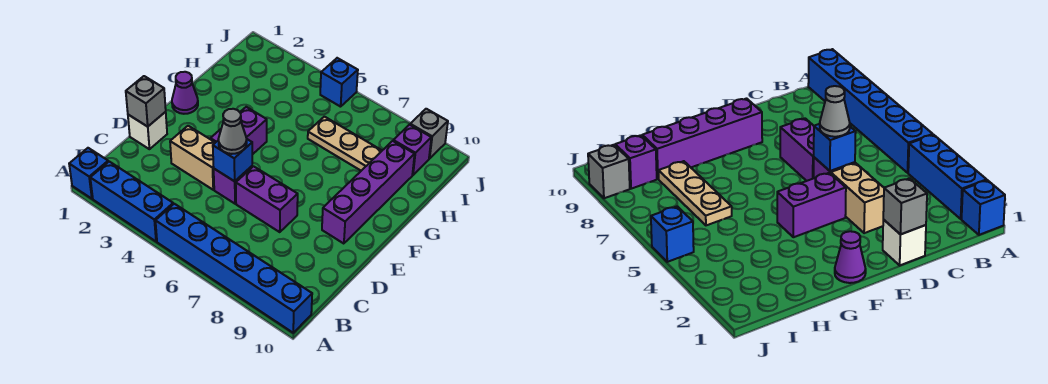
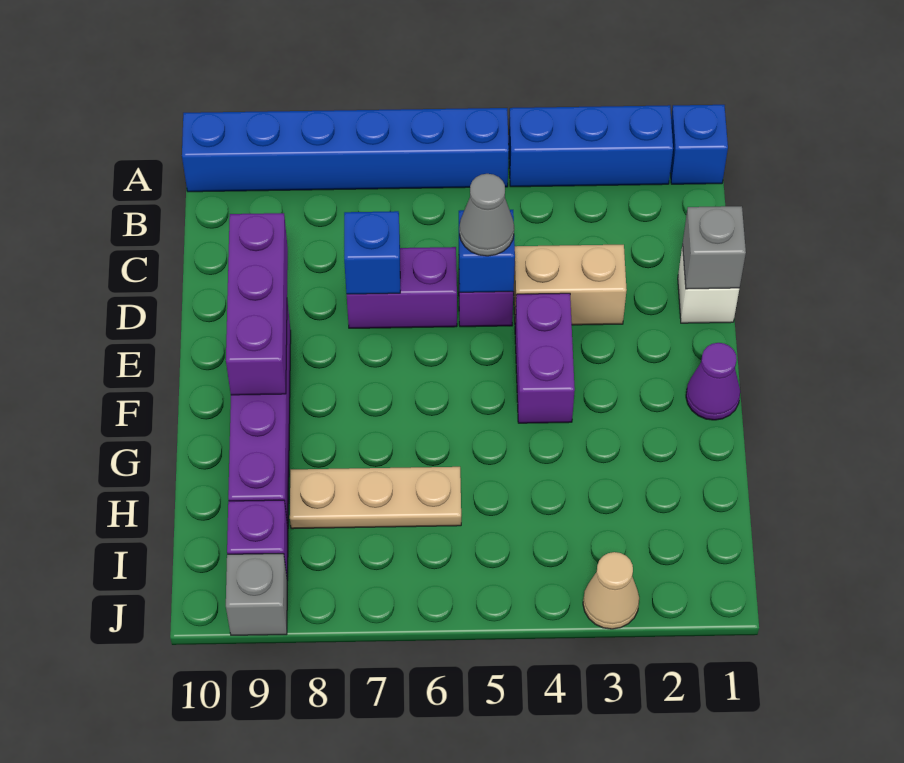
none -> purple 1x3 brick [226,213,288,395]
none -> tan 1x1 cone [583,552,639,629]
blue 1x1 brick [320,58,358,107] -> blue 1x1 brick moved to [344,211,400,294]

